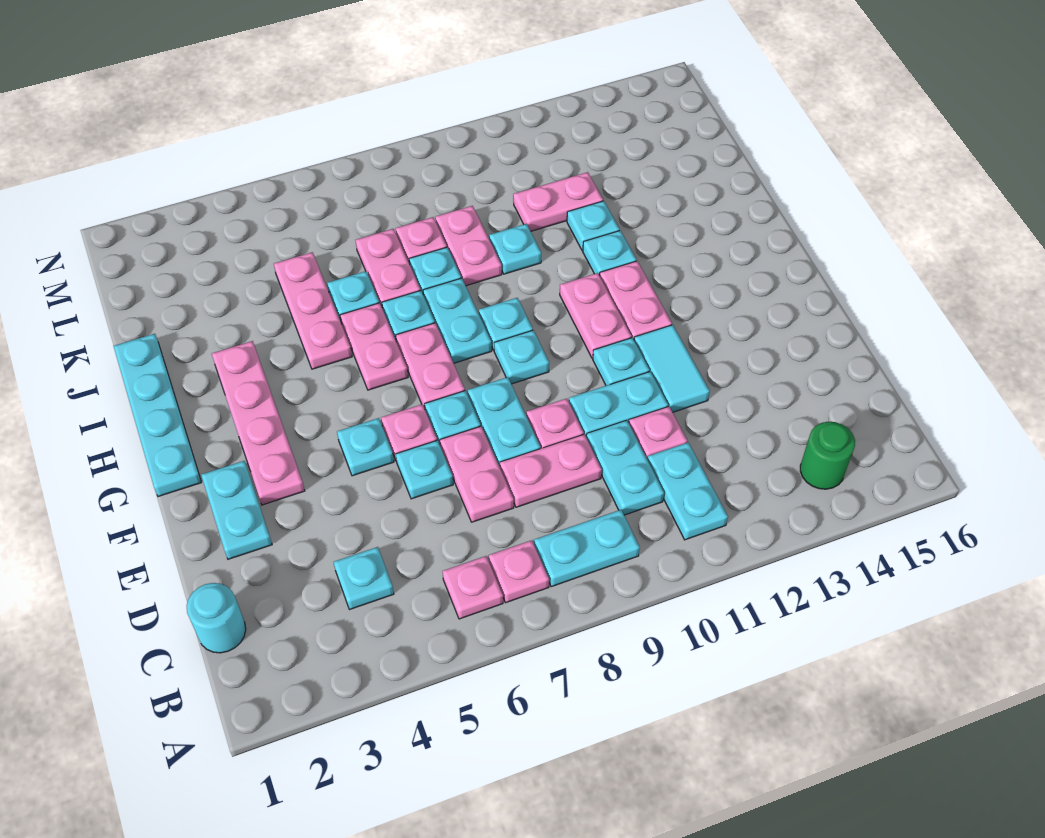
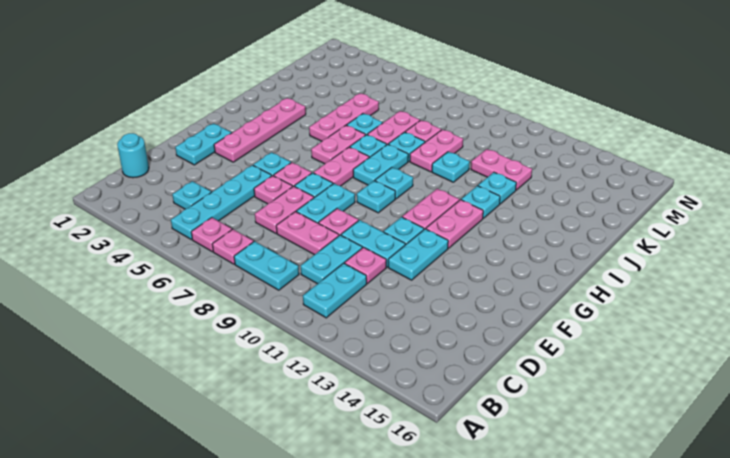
green 1x1 round brick [800,422,855,489] -> none
cyan 1x1 plate [396,440,453,499] -> pink 1x1 plate [254,176,293,204]
cyan 1x2 tile [634,325,710,412] -> cyan 1x2 plate [388,229,448,280]
cyan 1x4 plate [114,334,201,497] -> cyan 1x4 plate moved to [171,165,272,240]

